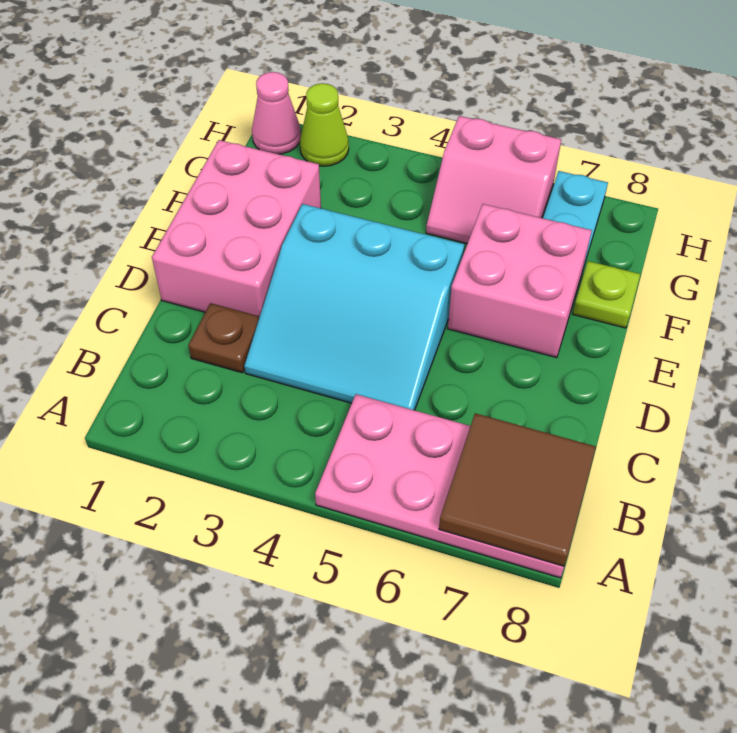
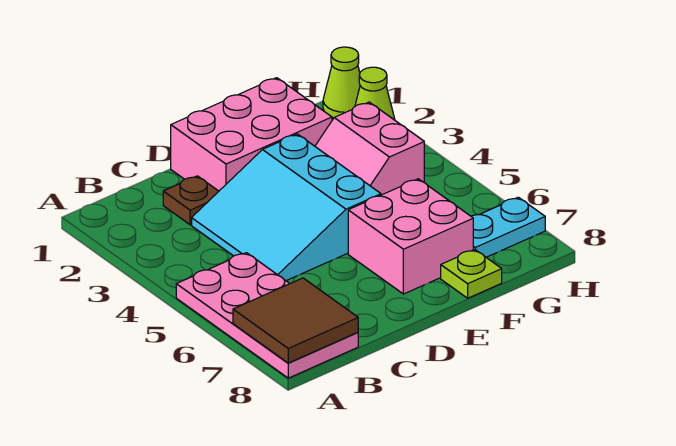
pink 2x2 slope [426,116,561,244] -> pink 2x2 slope moved to [315,102,424,195]
pink 1x1 cone [252,72,301,154] -> lime 1x1 cone [323,47,360,118]

